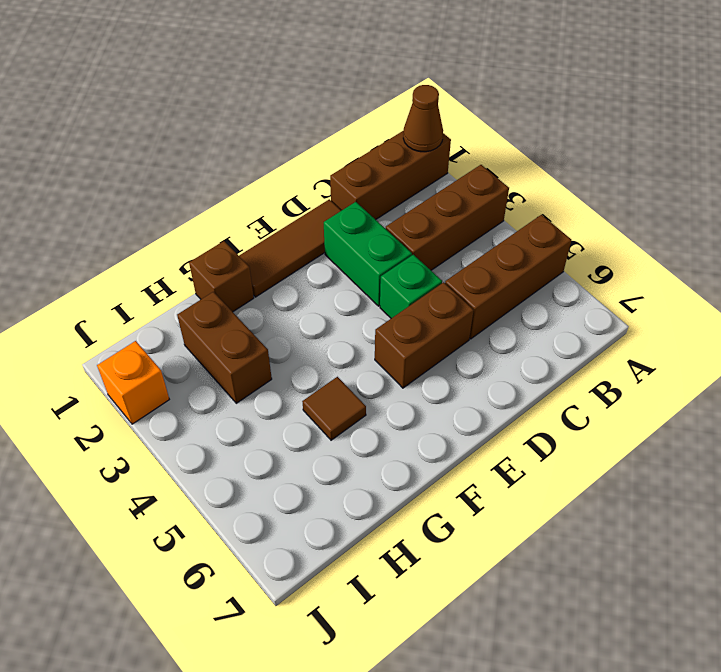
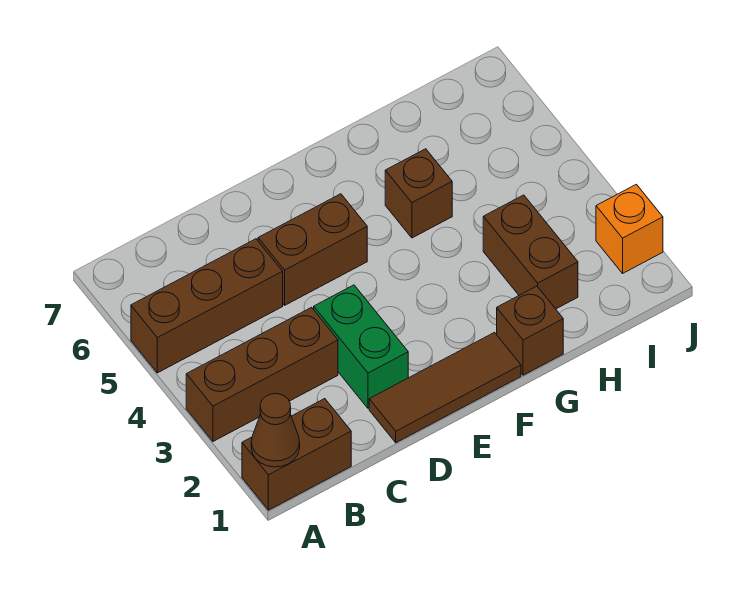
brown 1x3 brick [330,131,451,220] -> brown 1x2 brick [242,399,351,510]
green 1x1 brick [380,254,442,318] -> none
brown 1x1 tile [302,377,366,440] -> brown 1x1 brick [385,149,452,238]

